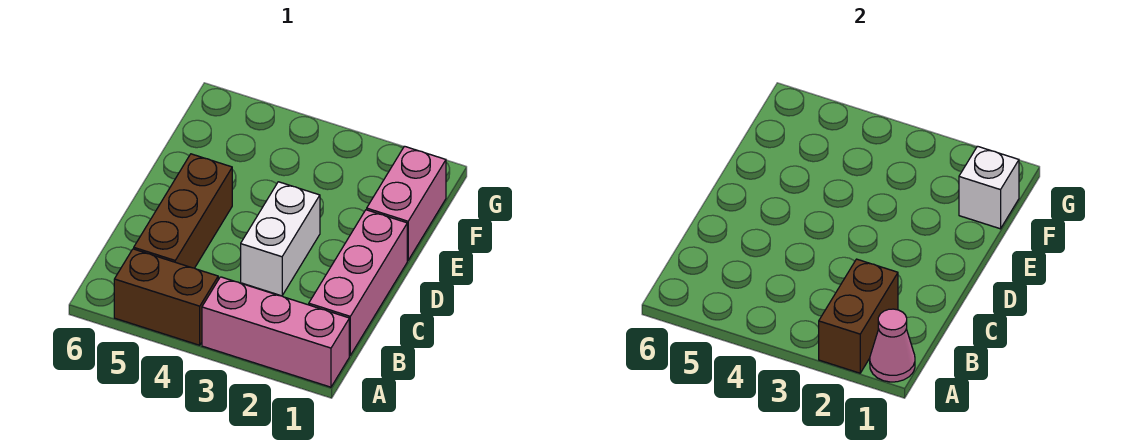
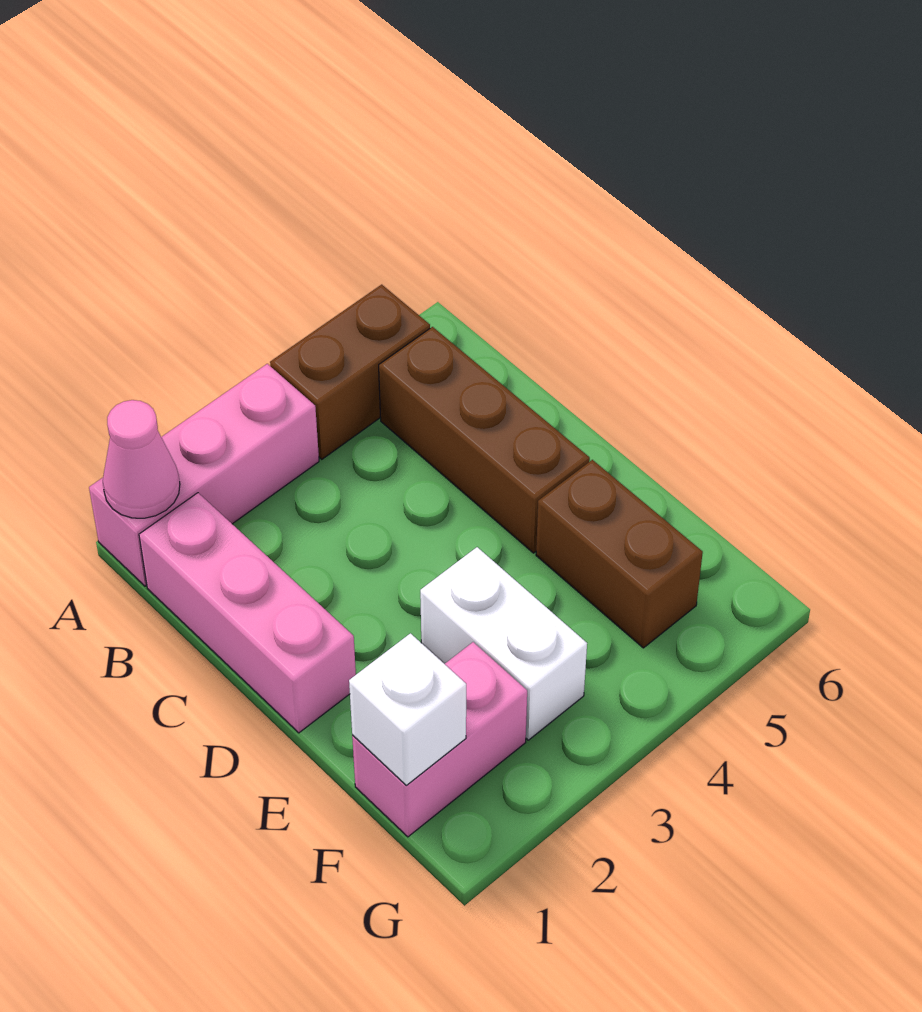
brown 1x2 brick [819,259,898,373] -> brown 1x2 brick moved to [536,460,703,648]
white 1x2 brick [241,182,320,296] -> white 1x2 brick moved to [420,547,587,740]
pink 1x2 brick [367,146,446,260] -> pink 1x2 brick turned to [352,642,527,837]

